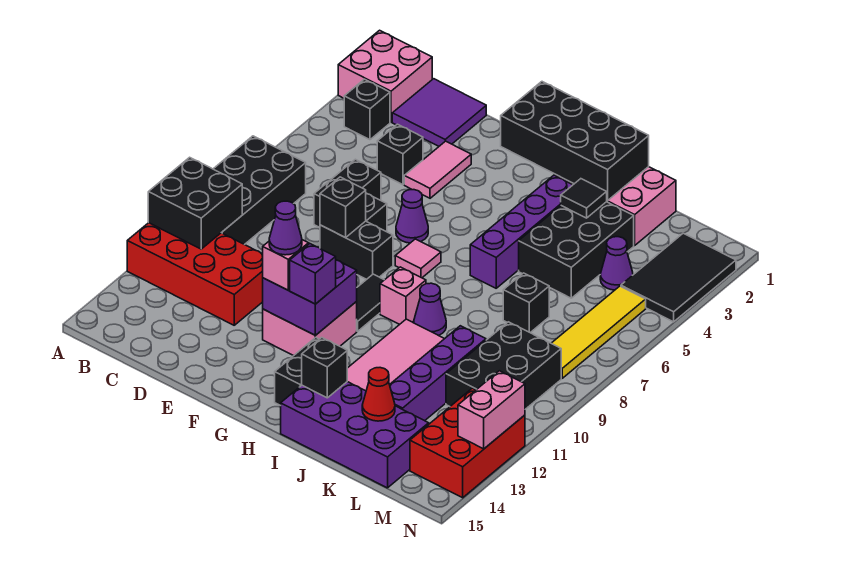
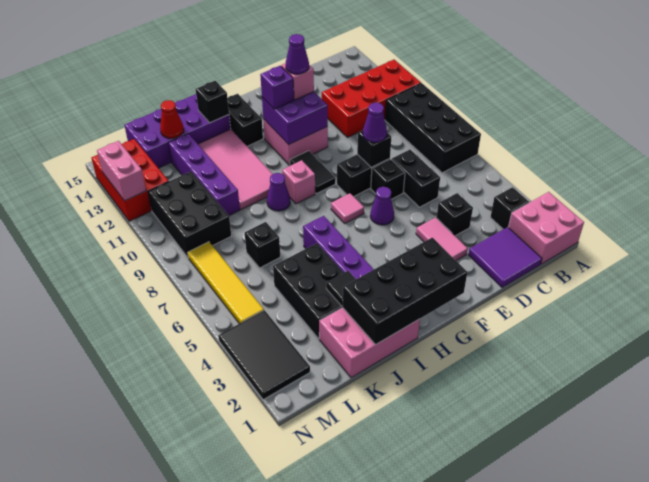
black 2x2 brick [148,157,242,249] -> none
purple 1x1 cone [600,237,633,290] -> purple 1x1 cone moved to [363,103,387,143]

